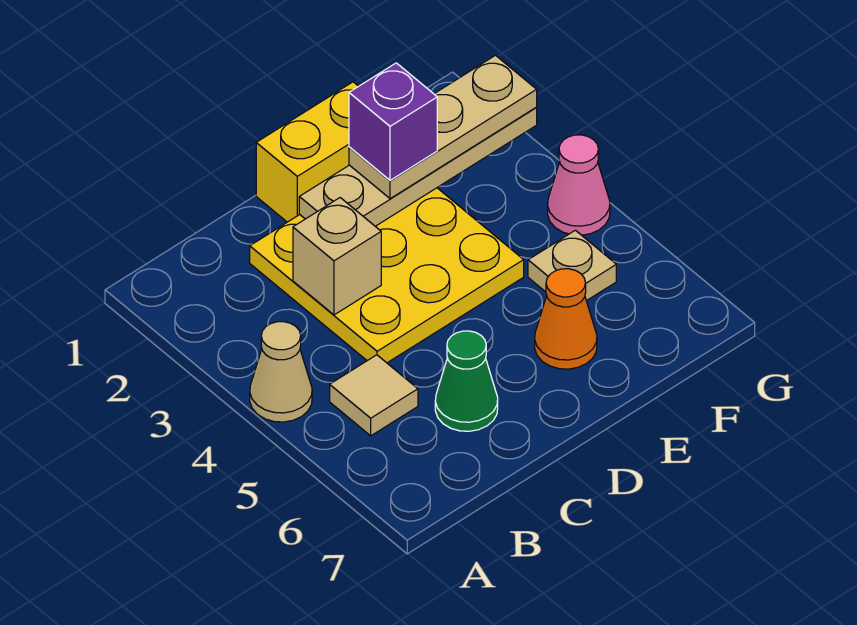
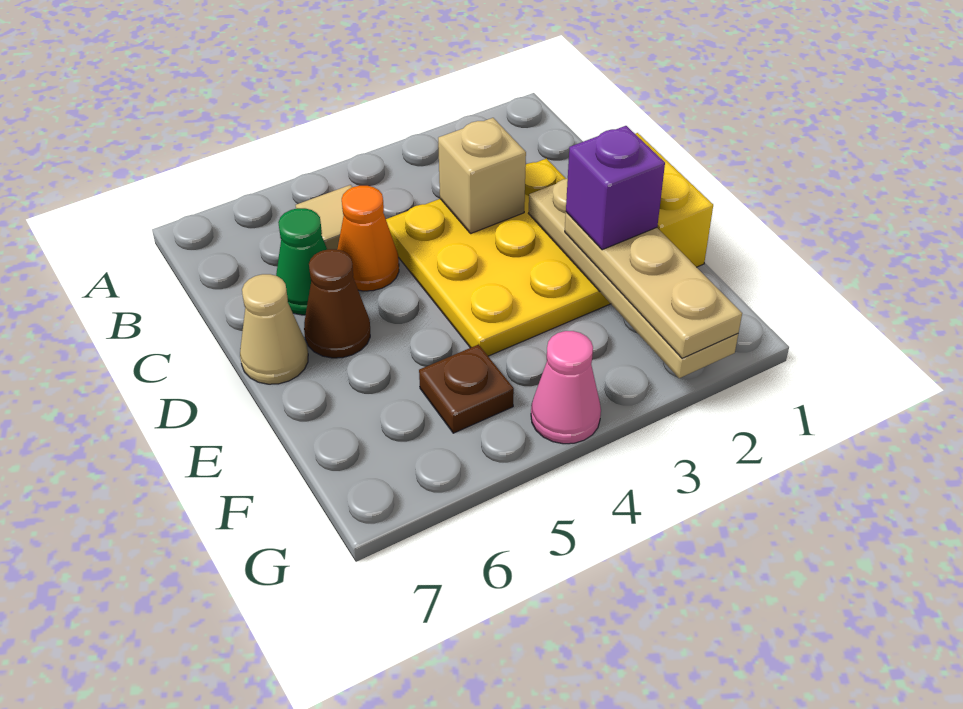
tan 1x1 cone [250,322,312,422] -> tan 1x1 cone moved to [240,274,308,384]
none -> brown 1x1 cone [304,249,370,358]
orange 1x1 cone [535,269,597,369] -> orange 1x1 cone moved to [337,186,399,291]
tan 1x1 plate [528,230,616,301] -> brown 1x1 plate [419,345,514,433]

